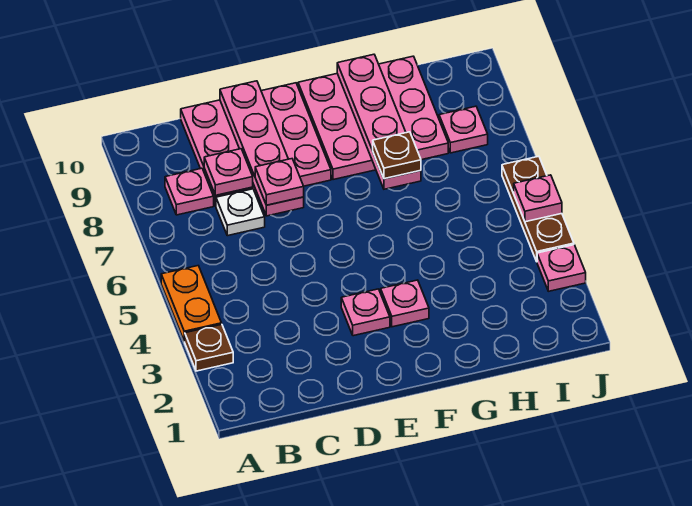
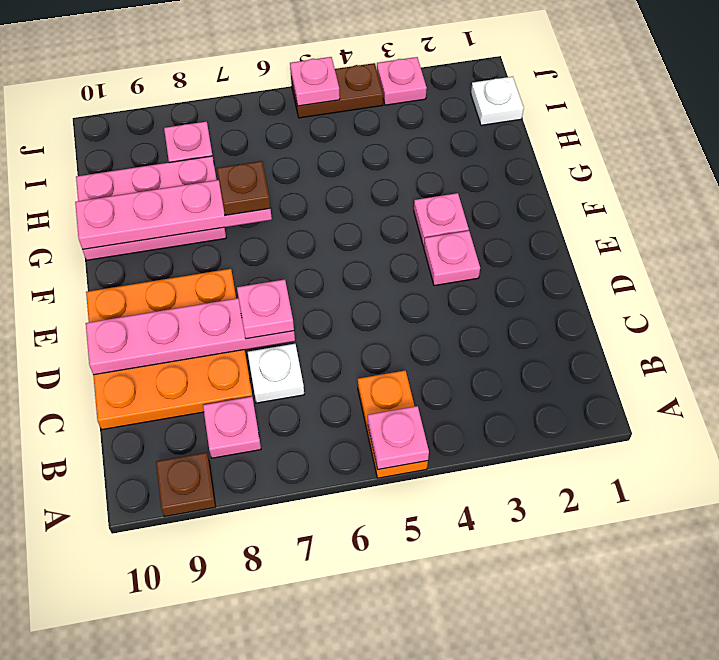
brown 1x1 plate [184,324,233,371] -> brown 1x1 plate moved to [156,452,216,516]
orange 1x2 plate [161,266,222,341] -> orange 1x2 plate turned to [358,370,428,478]
pink 3x3 plate [181,83,331,206] -> orange 3x3 plate [86,269,252,430]
pink 1x1 plate [204,149,253,195] -> pink 1x1 plate moved to [368,406,429,469]
pink 3x3 plate [298,56,448,180] -> pink 2x3 plate [76,156,226,260]
none -> white 1x1 plate [471,77,524,125]
brown 1x3 plate [502,156,574,261] -> brown 1x2 plate [291,63,383,118]

